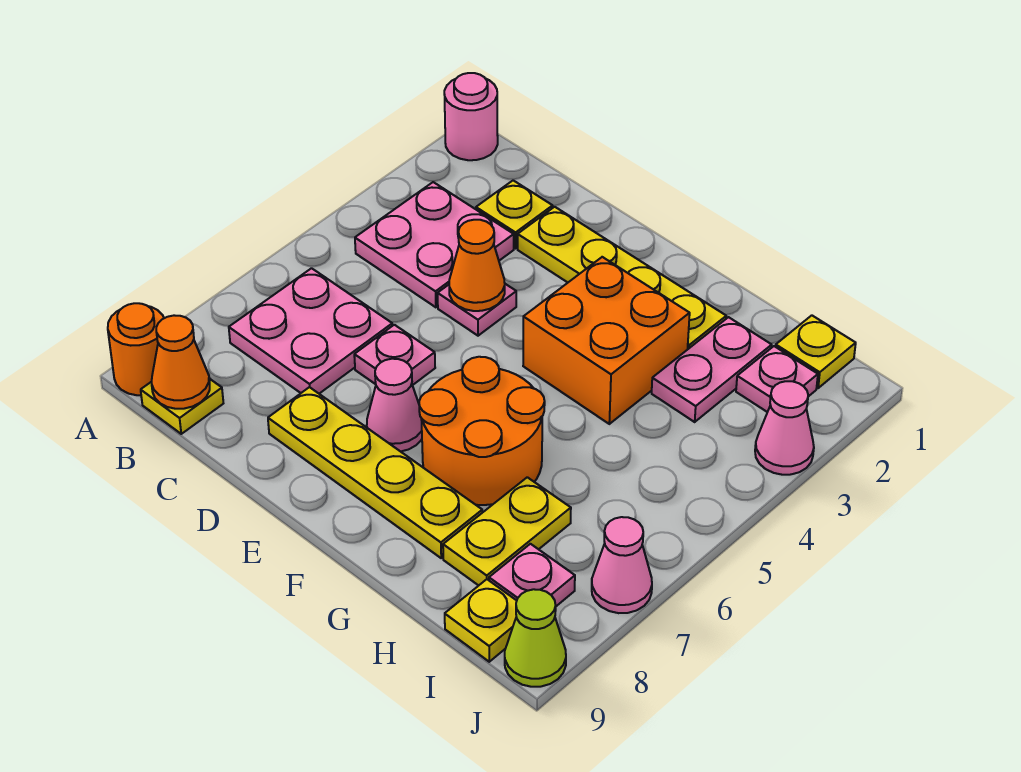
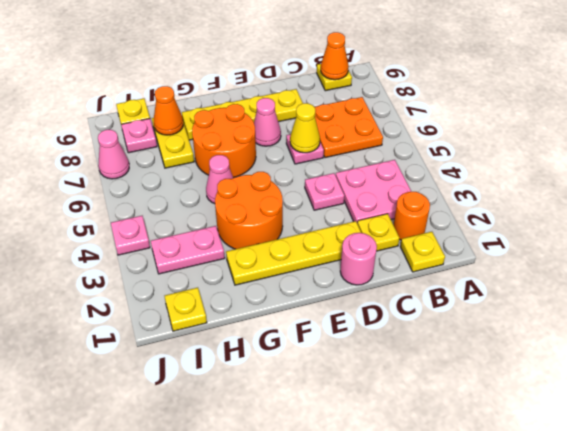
pink 1x1 round brick [444,73,498,160] -> pink 1x1 round brick moved to [340,233,377,285]
orange 1x1 round brick [108,303,164,395] -> orange 1x1 round brick moved to [394,192,430,240]
none -> yellow 1x1 plate [400,232,445,272]
pink 2x2 plate [229,268,392,394] -> orange 2x2 plate [315,97,383,158]
orange 1x1 cone [449,220,505,311] -> orange 1x1 cone moved to [154,86,183,135]
none -> yellow 1x1 cone [290,103,320,153]
orange 2x2 brick [523,257,690,424] -> orange 2x2 round brick [215,172,283,249]
pink 1x2 plate [652,317,772,422] -> pink 1x2 plate turned to [151,226,225,274]
pink 1x1 plate [736,346,818,412] -> pink 1x1 plate moved to [111,216,150,255]
pink 1x1 cone [755,381,814,475] -> pink 1x1 cone moved to [206,155,233,204]
lime 1x1 cone [505,589,566,687] -> none

